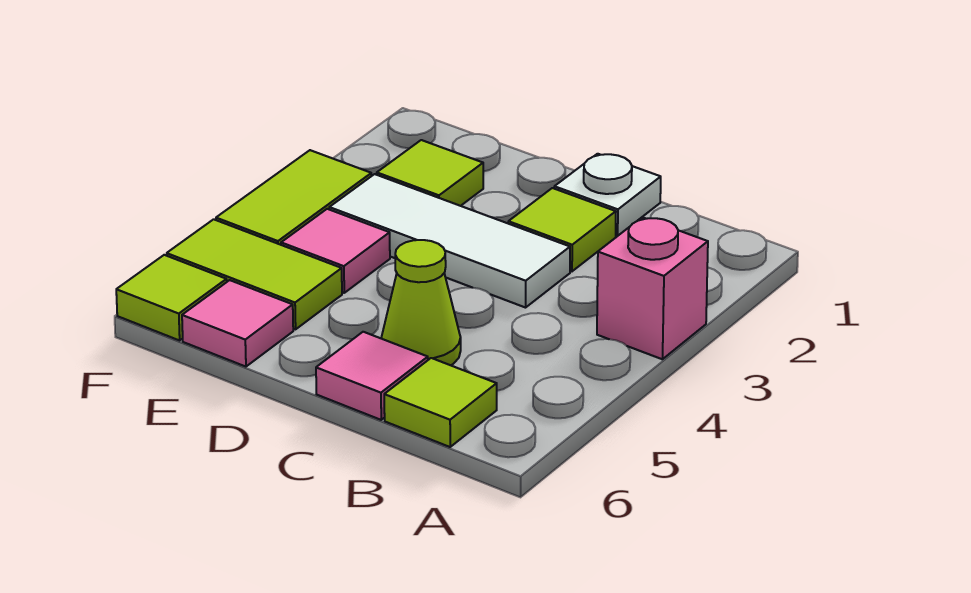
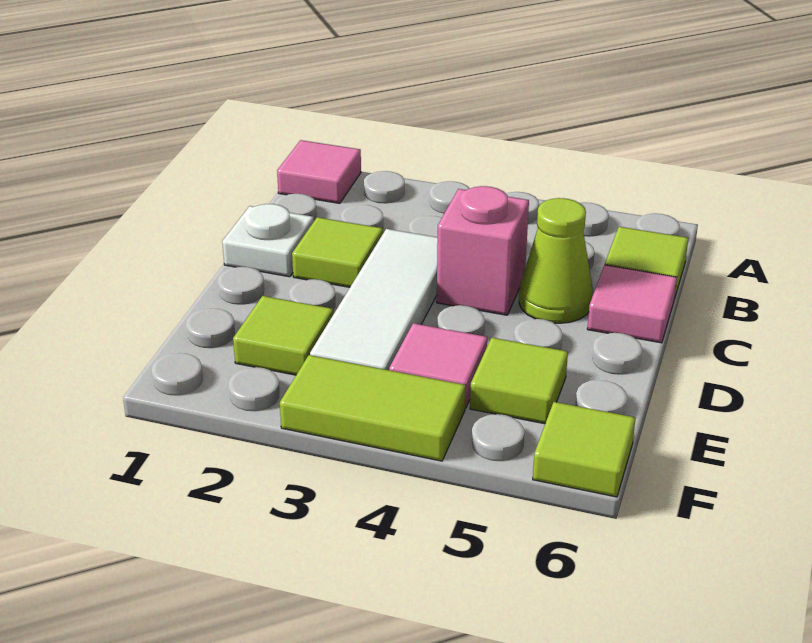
pink 1x1 brick [597,217,708,359] -> pink 1x1 brick moved to [437,186,529,315]
lime 1x2 tile [167,219,342,329] -> lime 1x1 tile [470,338,568,424]
pink 1x1 tile [182,280,293,367] -> pink 1x1 tile moved to [277,140,361,203]

